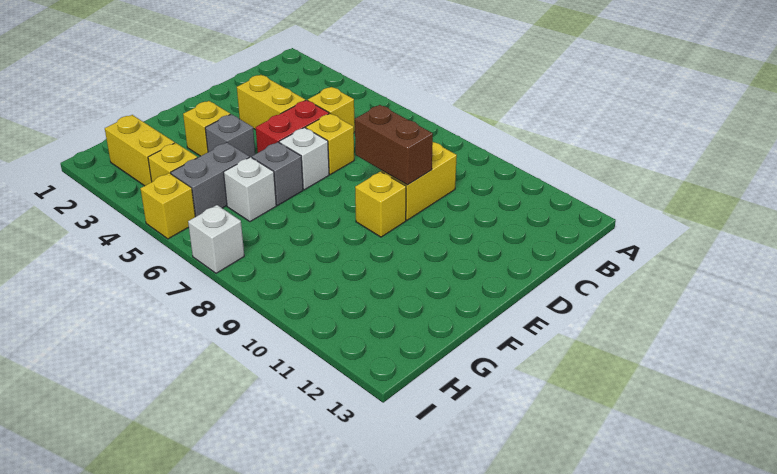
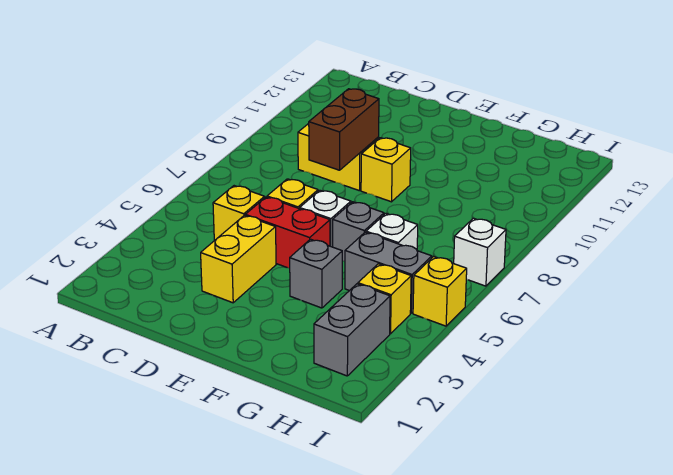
yellow 1x1 brick [183,101,230,156] -> none
yellow 1x2 brick [105,115,175,186] -> grey 1x2 brick [314,284,390,376]

